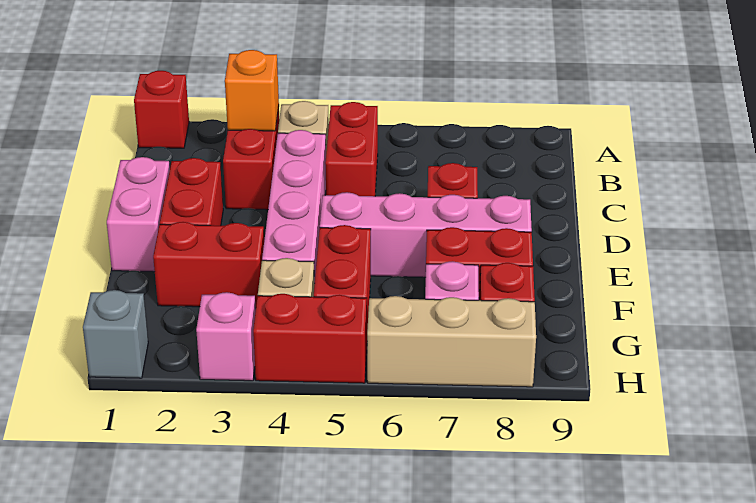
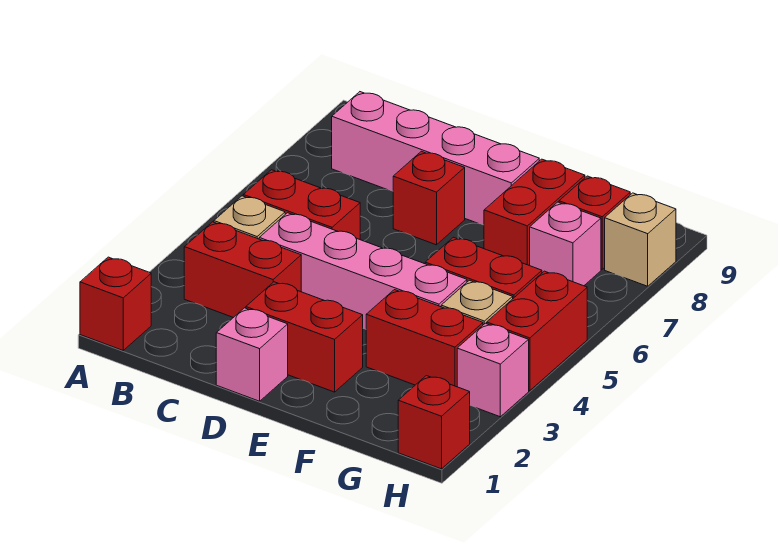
orange 1x1 brick [225,50,279,131] -> none
pink 1x2 brick [107,157,170,272] -> pink 1x1 brick [216,308,288,401]
pink 1x4 brick [320,192,532,277] -> pink 1x4 brick turned to [332,92,539,225]
red 1x2 brick [153,222,264,308] -> red 1x2 brick turned to [366,290,483,387]
grey 1x1 brick [83,290,148,378] -> red 1x1 brick [398,376,470,469]
tan 1x3 brick [367,296,536,387] -> tan 1x1 brick [605,193,676,286]

